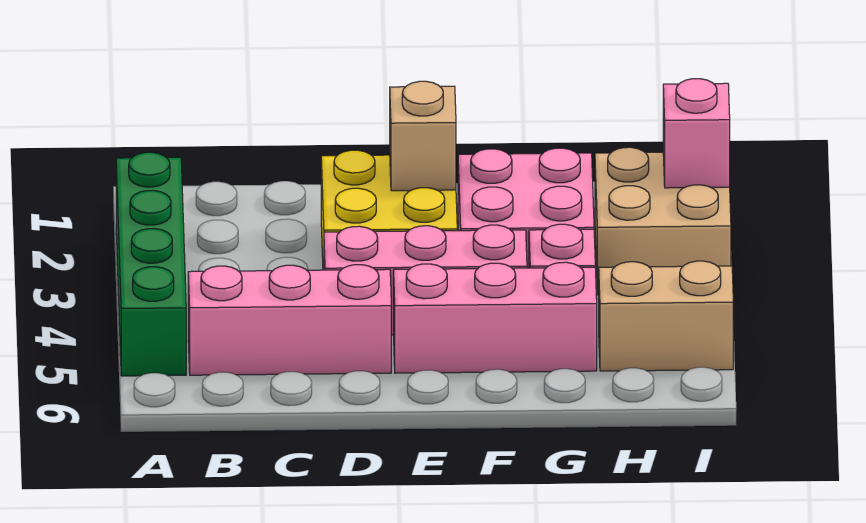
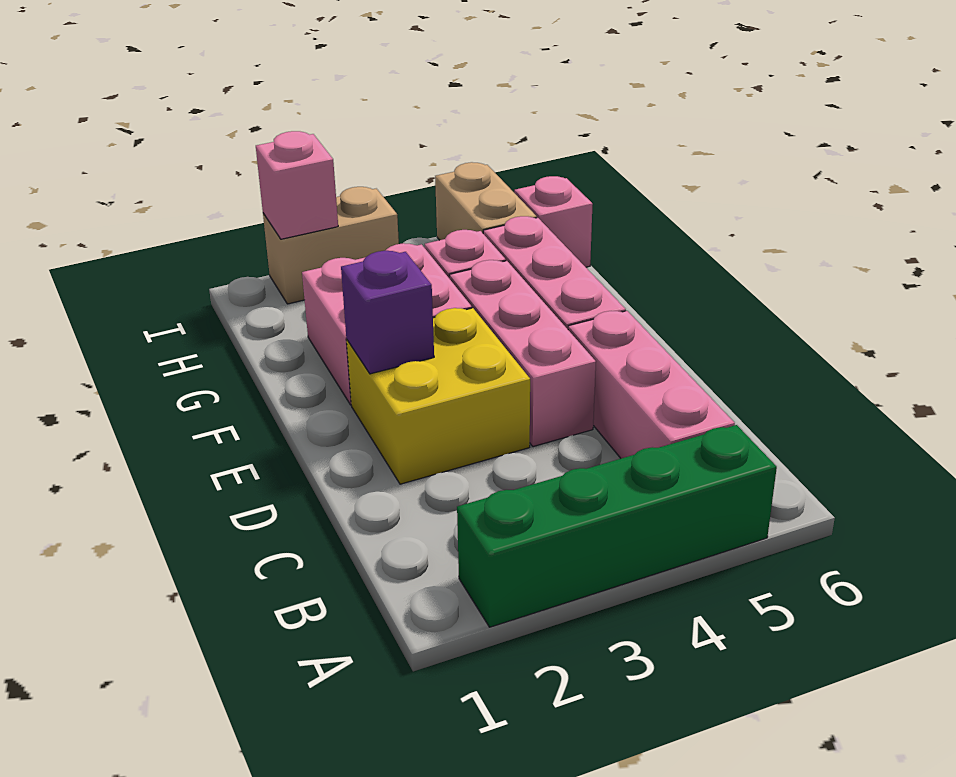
tan 1x1 brick [390,81,456,191] -> purple 1x1 brick [341,251,434,374]
tan 2x2 brick [595,147,731,295] -> tan 1x2 brick [263,187,399,304]
none -> pink 1x1 brick [514,176,593,267]

